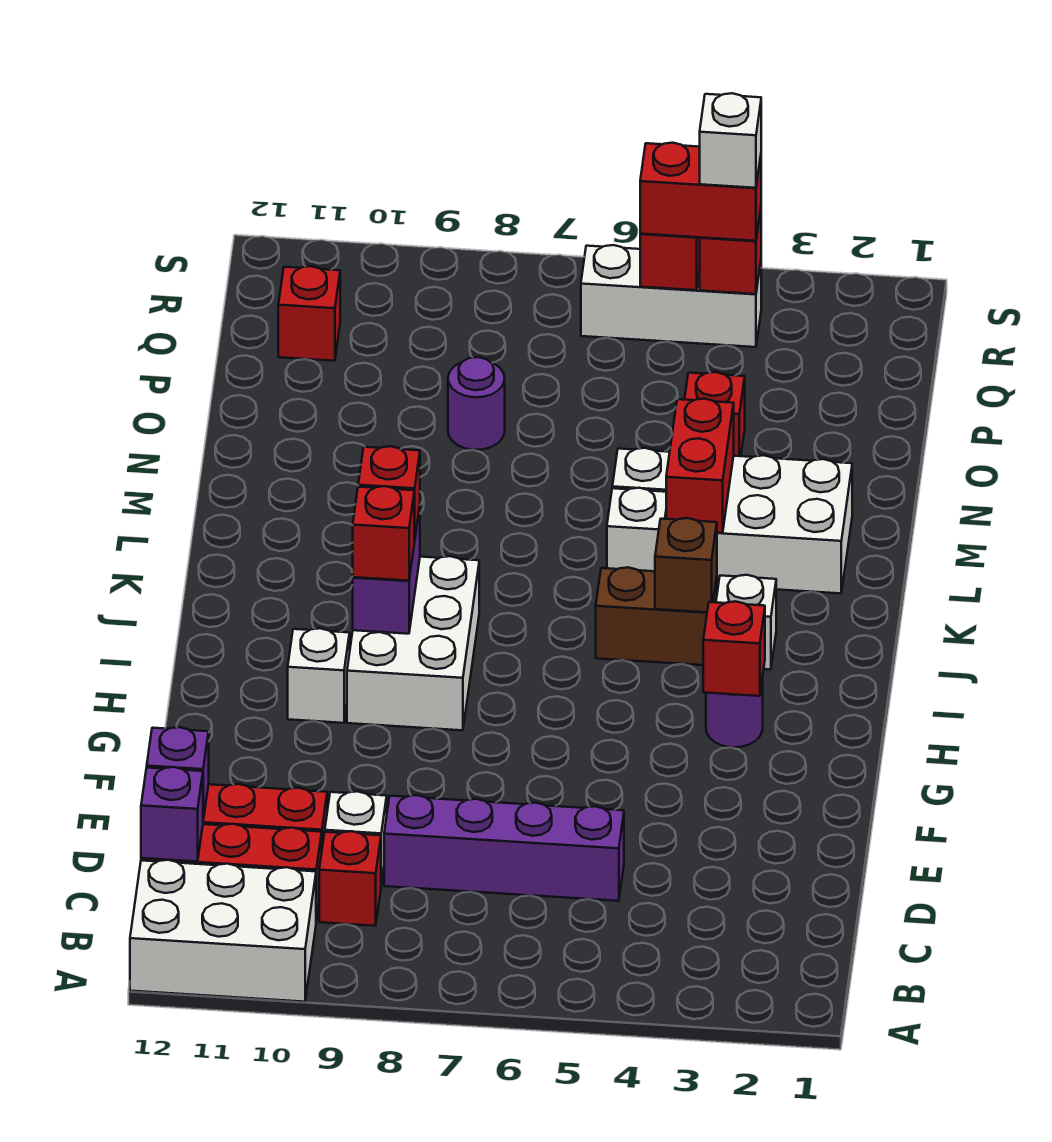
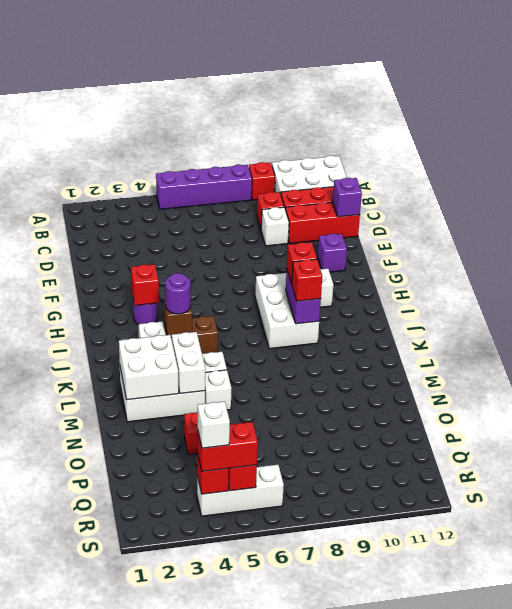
purple 1x1 brick [141,767,203,862] -> purple 1x1 brick moved to [318,234,347,272]
purple 1x4 brick [384,795,624,901] -> purple 1x4 brick moved to [156,164,252,209]
none -> white 2x2 brick [119,335,179,400]
red 1x2 brick [666,399,734,533] -> white 1x2 brick [172,332,205,393]
purple 1x1 round brick [448,357,505,450] -> purple 1x1 round brick moved to [165,273,190,314]
red 1x1 brick [278,266,340,361] -> red 1x1 brick moved to [249,162,275,200]

